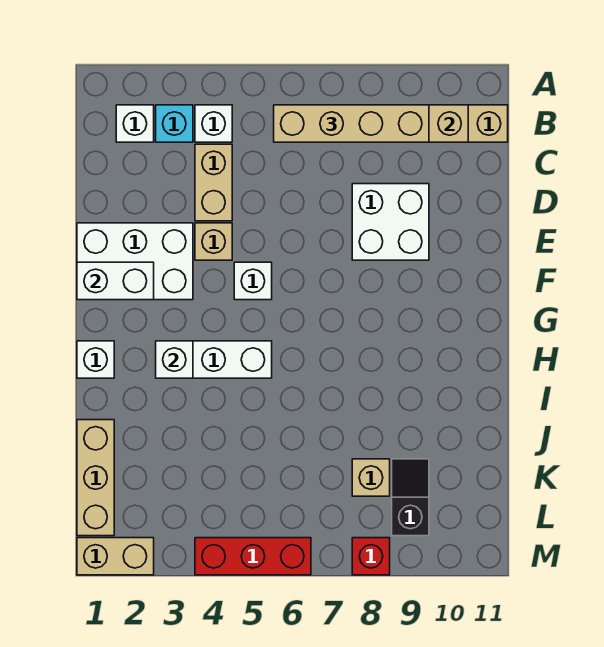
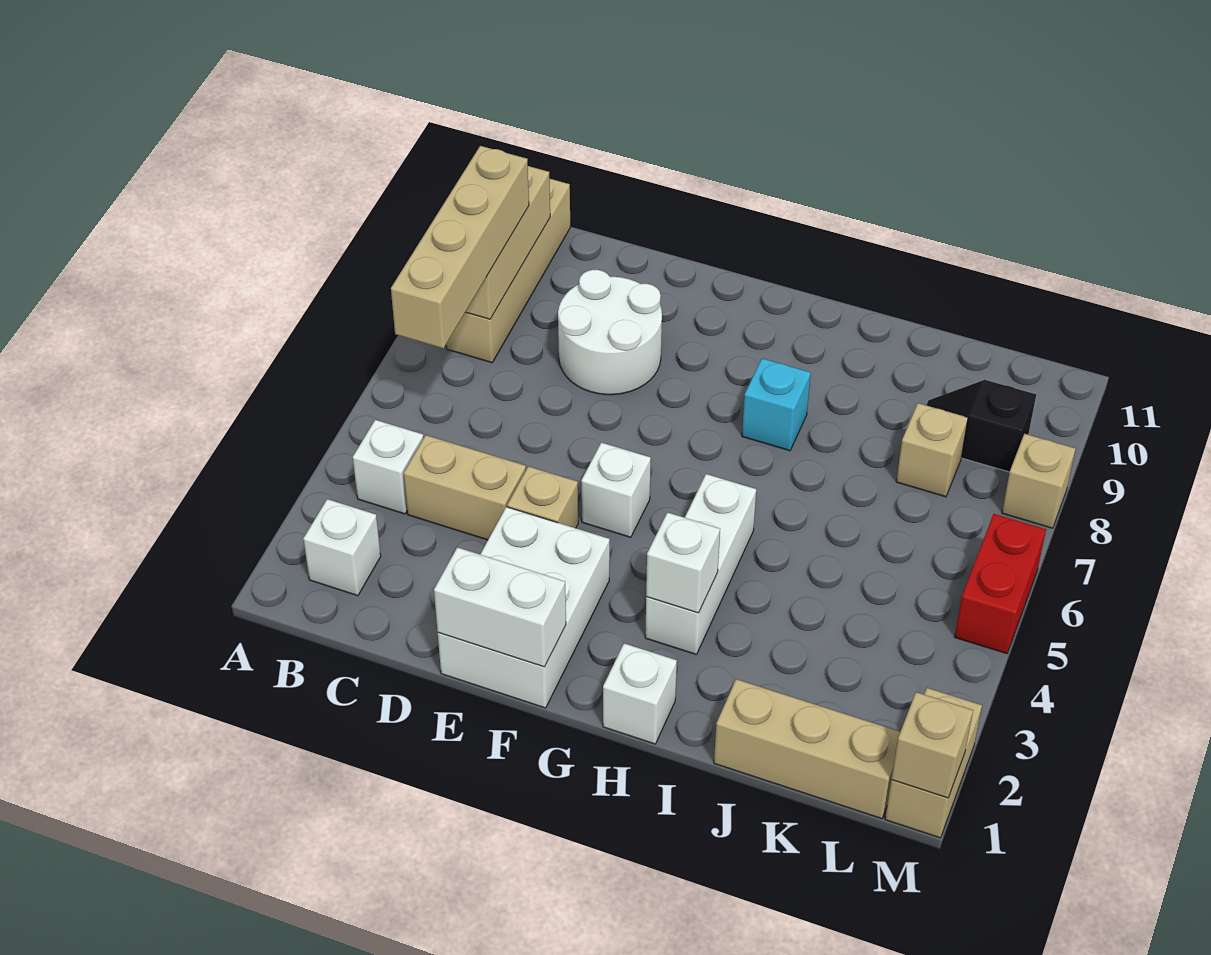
cyan 1x1 brick [156,105,193,142] -> cyan 1x1 brick moved to [742,358,811,451]
white 2x2 brick [352,184,429,260] -> white 2x2 round brick [558,270,662,395]
white 1x2 brick [77,262,154,300] -> white 1x2 brick turned to [434,547,566,667]
none -> tan 1x1 brick [892,692,973,798]
red 1x3 brick [195,538,311,575] -> red 1x2 brick [955,514,1046,654]
red 1x1 brick [352,538,390,575] -> tan 1x1 brick [1002,434,1075,528]

